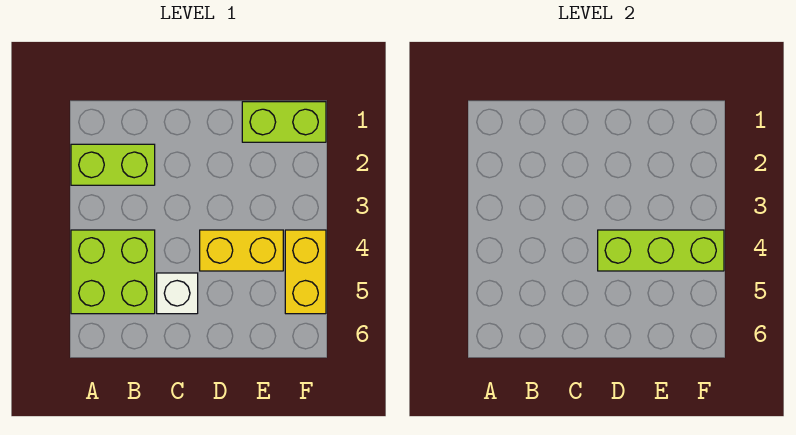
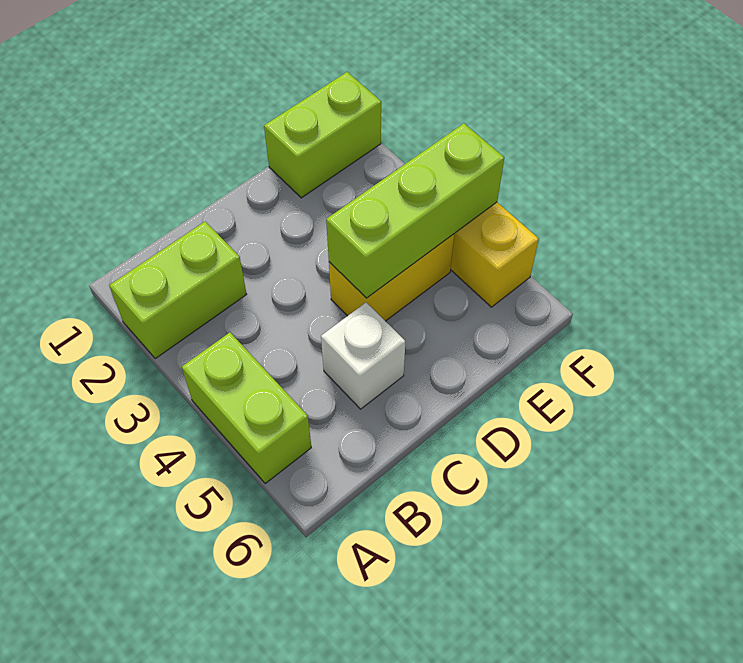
lime 2x2 brick [71,230,155,314] -> lime 1x2 brick [182,332,311,484]

